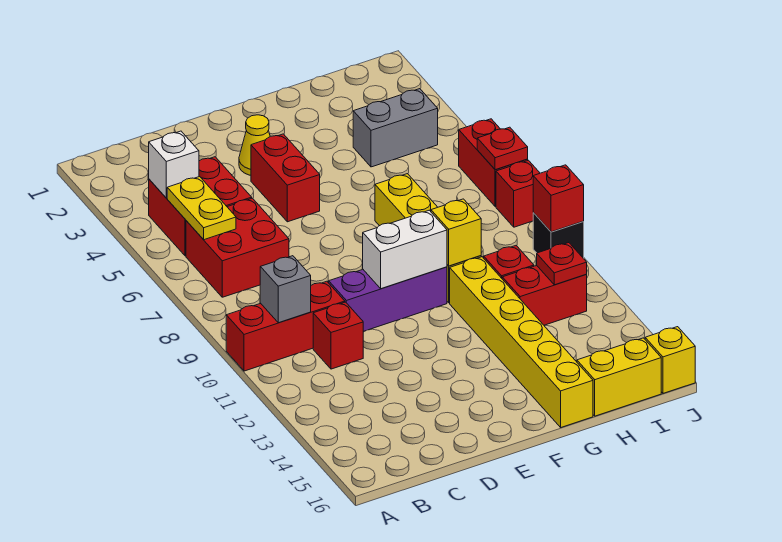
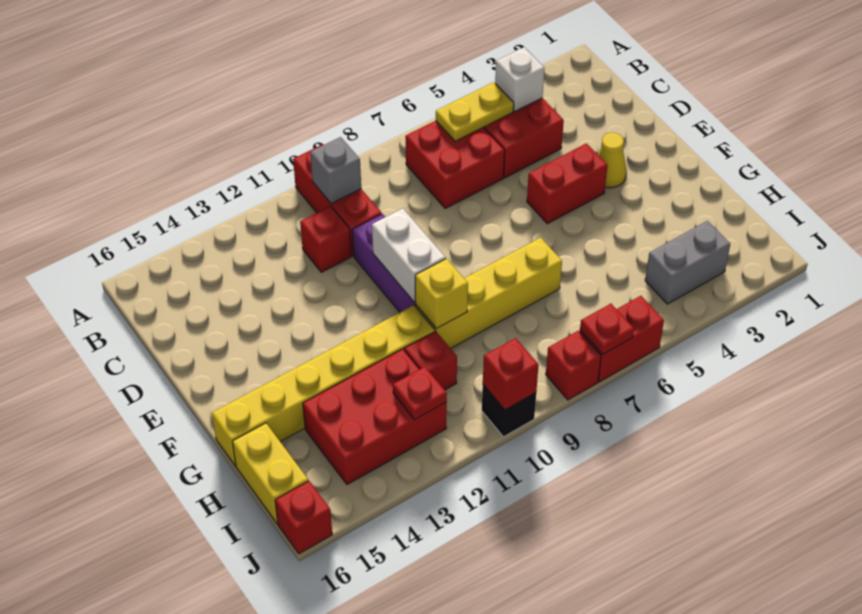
grey 1x2 brick [353,89,438,167] -> grey 1x2 brick turned to [645,221,730,304]
red 1x2 brick [502,266,587,325] -> red 2x3 brick [303,349,447,485]
yellow 1x1 brick [645,327,695,393] -> red 1x1 brick [275,481,332,554]

